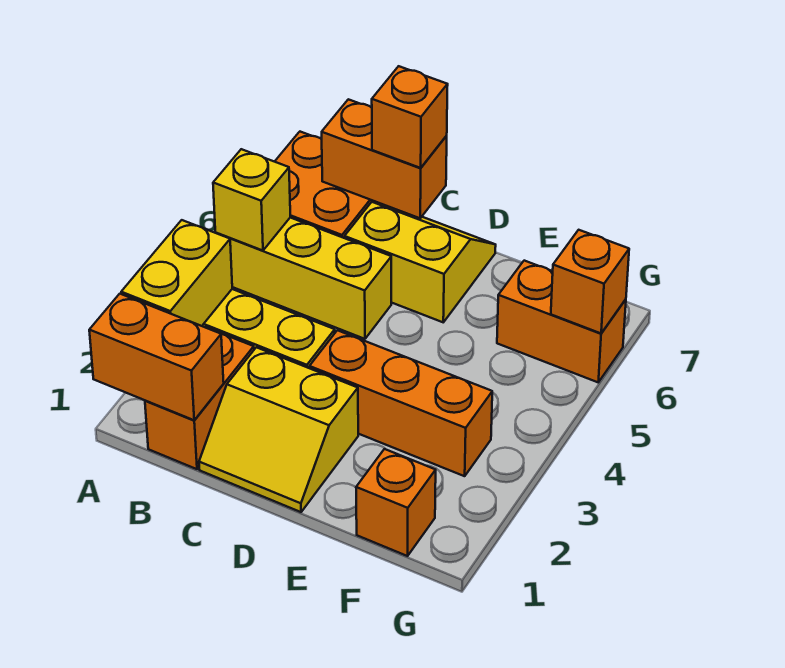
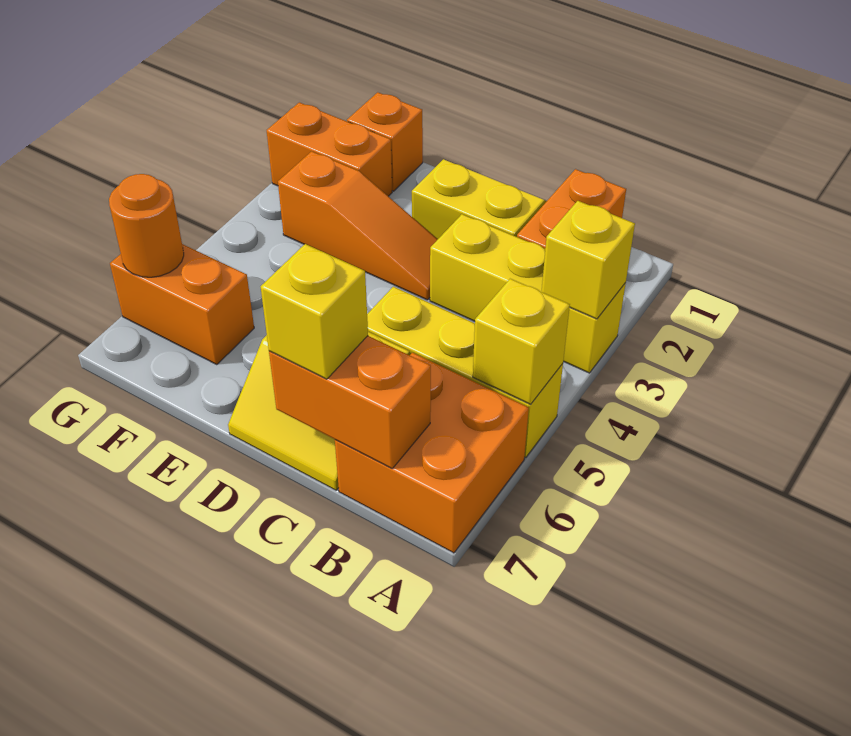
orange 1x2 brick [89,294,224,420] -> orange 1x2 brick moved to [267,102,392,196]
yellow 1x2 brick [121,220,232,326] -> yellow 1x1 brick [542,201,635,319]
orange 1x1 brick [372,66,448,168] -> yellow 1x1 brick [261,244,368,379]
orange 1x3 brick [309,330,492,476] -> orange 1x3 slope [278,151,438,300]
orange 1x1 brick [551,230,629,333] -> orange 1x1 round brick [109,174,184,277]

